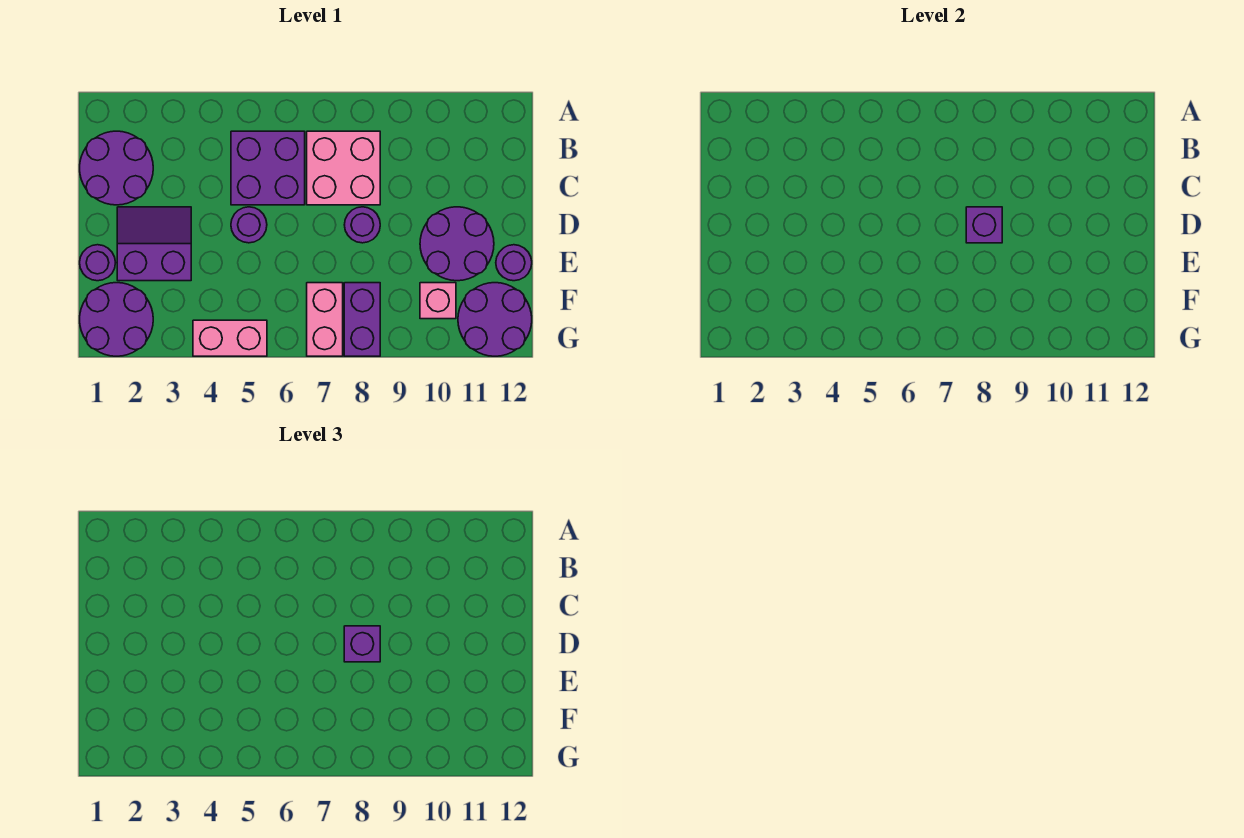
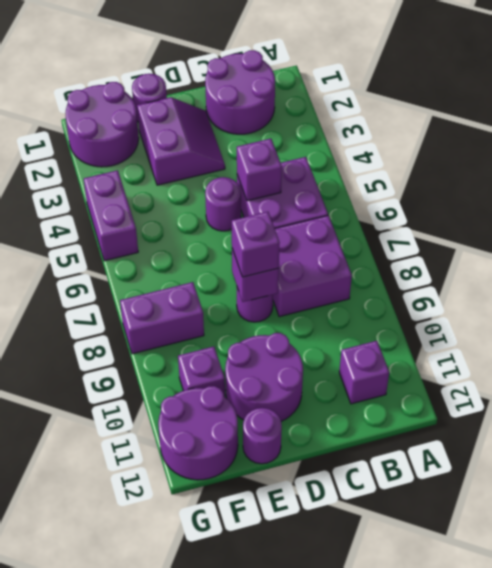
pink 2x2 brick [307,131,380,205] -> purple 2x2 brick [273,215,352,317]
none -> purple 1x1 brick [339,341,389,404]
none -> purple 1x1 brick [237,139,282,201]
pink 1x2 brick [307,283,343,356] -> none
pink 1x1 brick [420,283,456,319] -> purple 1x1 brick [178,347,225,397]
pink 1x2 brick [193,320,267,356] -> purple 1x2 brick [84,170,138,261]

